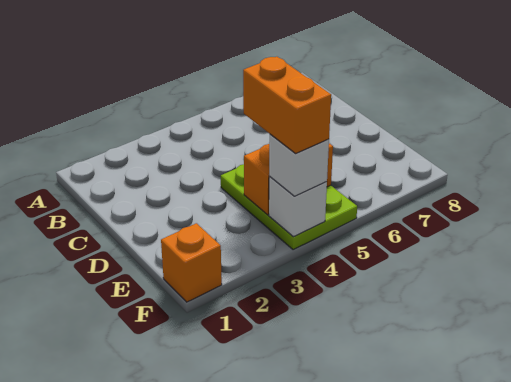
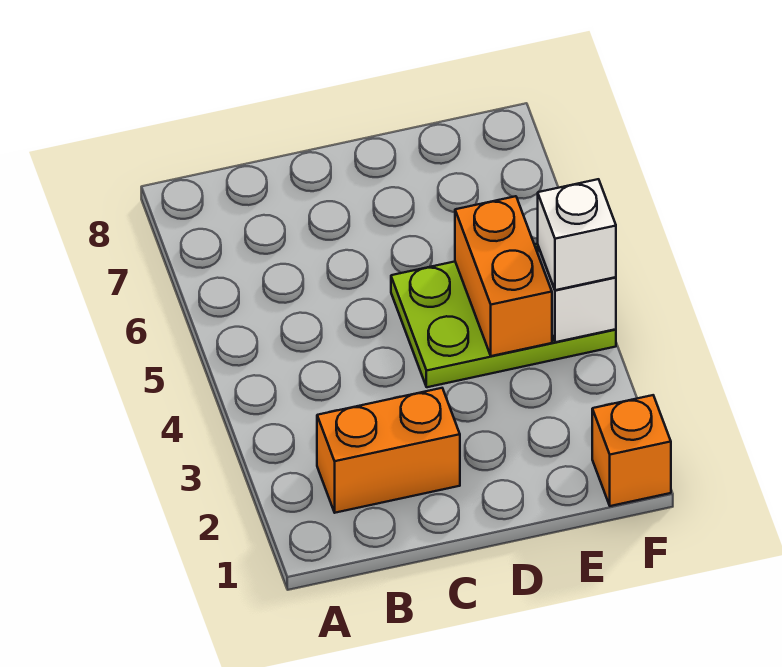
orange 1x2 brick [243,57,331,154] -> orange 1x2 brick moved to [317,388,460,513]

